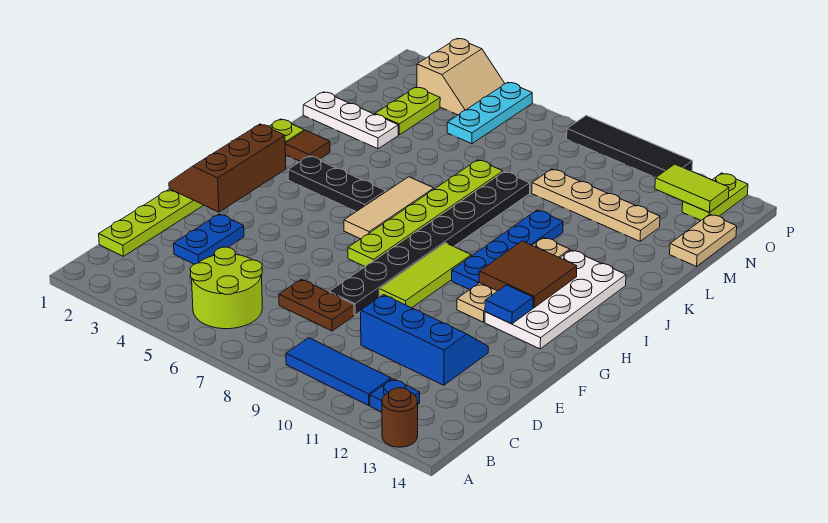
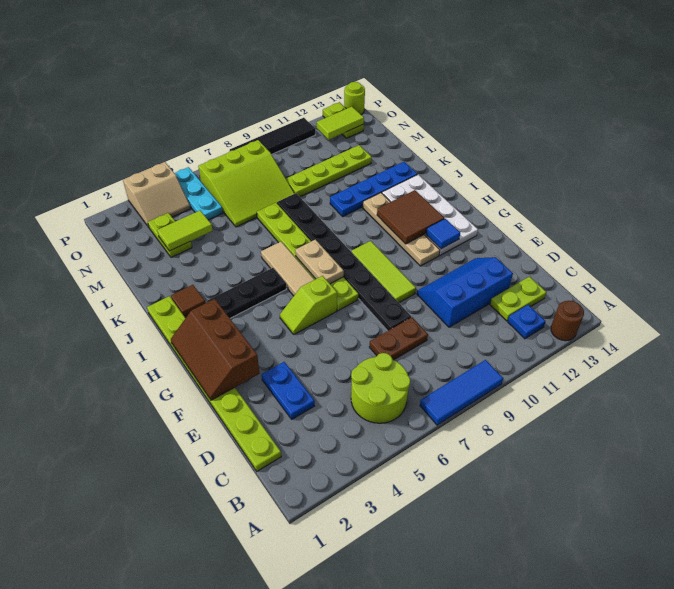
blue 1x3 tile [286,338,391,405] -> blue 1x3 tile moved to [420,360,503,425]
none -> lime 1x2 plate [490,277,546,321]
none -> lime 1x2 slope [280,276,337,334]
blue 1x4 plate [452,210,563,290] -> blue 1x4 plate turned to [330,162,417,216]
white 1x3 plate [303,92,398,149] -> none
none -> lime 1x2 tile [157,211,213,251]
none -> lime 3x3 slope [198,140,295,227]
tan 1x4 plate [532,169,660,241] -> lime 1x4 plate [286,145,372,197]
tan 1x2 plate [670,214,737,266] -> tan 1x2 plate moved to [295,240,344,284]
tan 2x2 slope [417,39,505,115] -> tan 2x2 slope turned to [123,162,191,227]
none -> lime 1x1 round brick [344,82,365,115]

